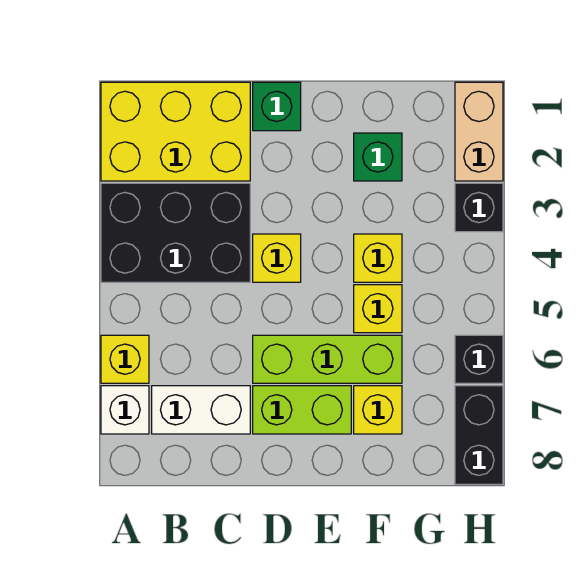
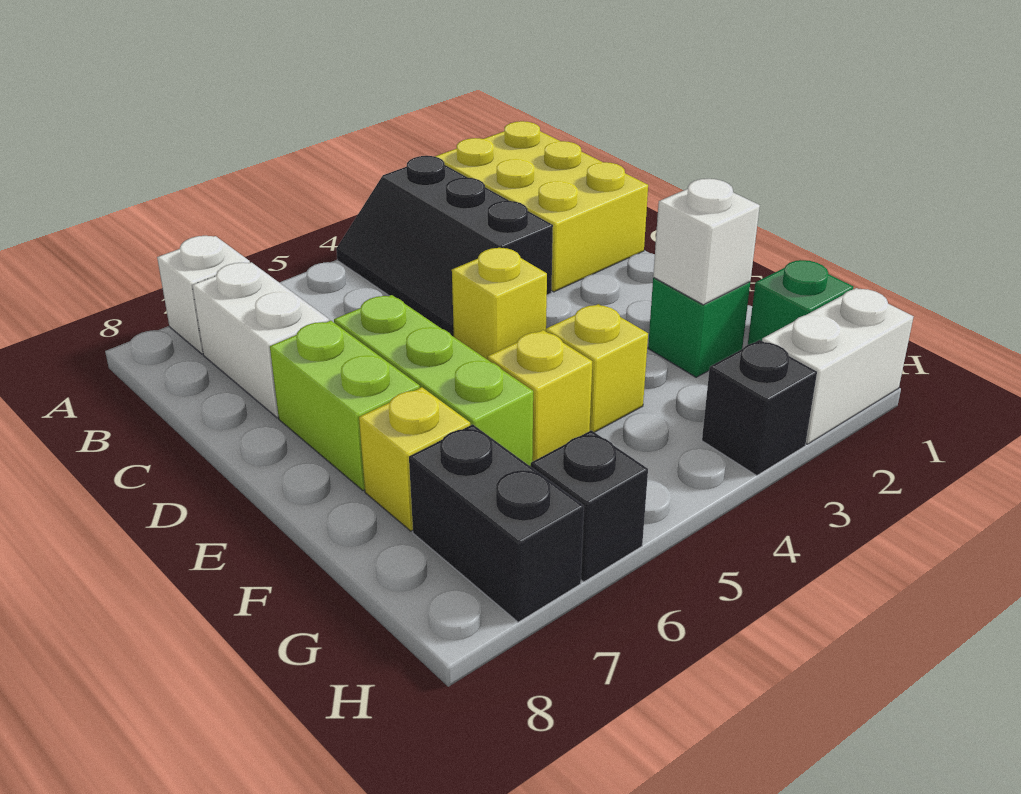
black 2x3 brick [101,183,250,282] -> black 2x3 slope [336,156,553,337]
yellow 1x1 brick [101,335,149,383] -> none
green 1x1 brick [253,82,301,131] -> green 1x1 brick moved to [748,260,853,345]
none -> white 1x1 brick [653,179,760,305]
tan 1x2 brick [455,82,503,181] -> white 1x2 brick [762,288,913,444]
black 1x2 brick [455,386,503,484] -> black 1x2 brick turned to [409,424,584,622]

